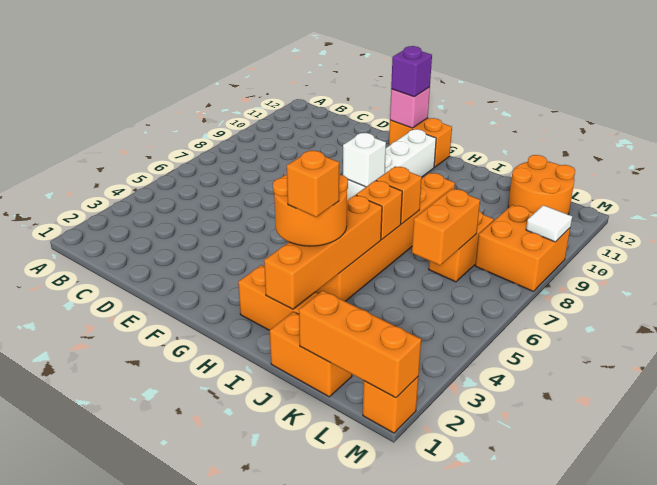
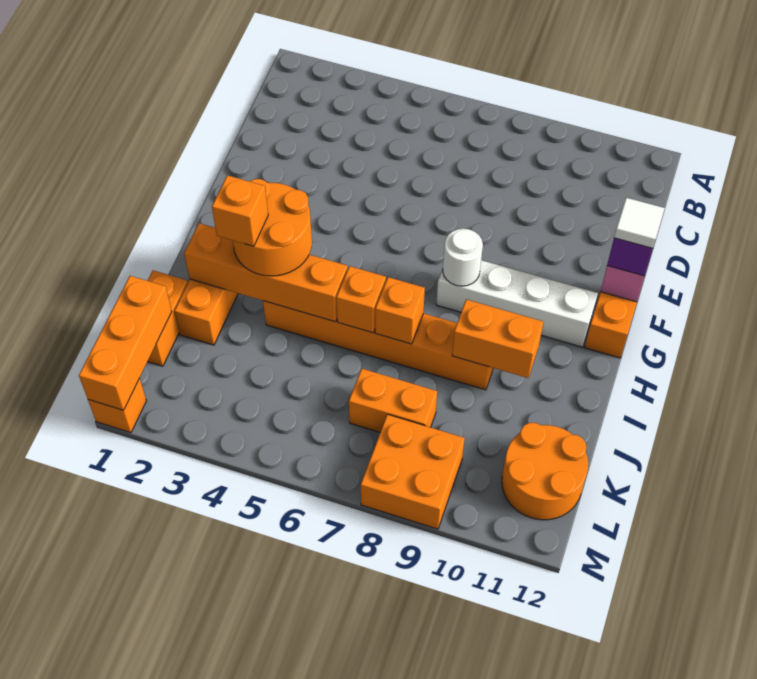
white 1x1 brick [343,133,386,187] -> white 1x1 round brick [443,229,483,286]
orange 1x2 brick [412,189,480,265] -> orange 1x2 brick moved to [452,299,543,378]
white 1x1 tile [526,205,572,242] -> white 1x1 tile moved to [614,198,665,248]

